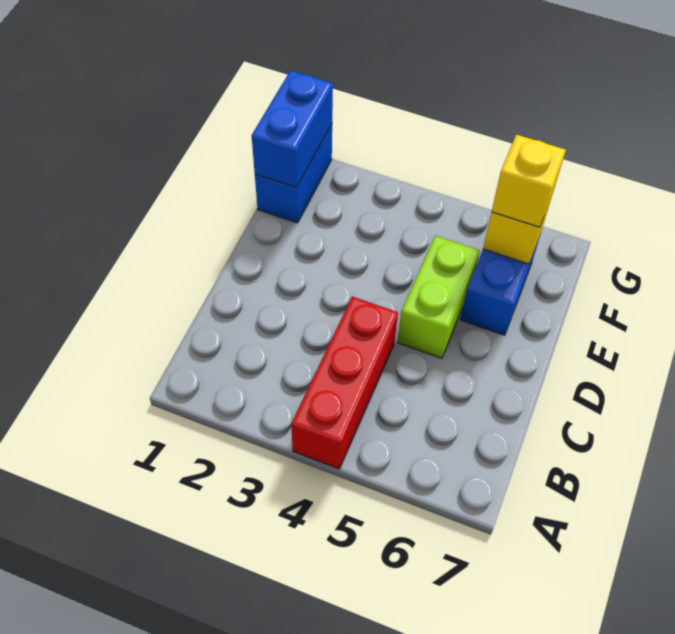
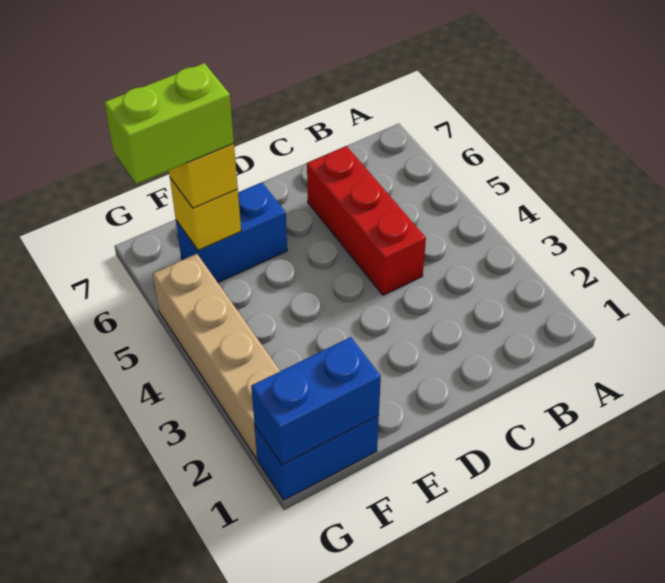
red 1x3 brick [291,296,398,469] -> red 1x3 brick turned to [307,146,426,295]
lime 1x2 brick [398,236,480,358] -> lime 1x2 brick moved to [104,63,234,184]
none -> tan 1x4 brick [153,254,280,459]

